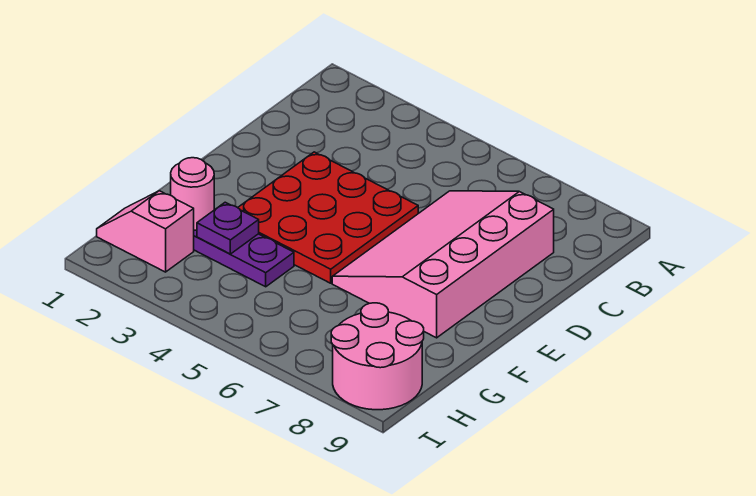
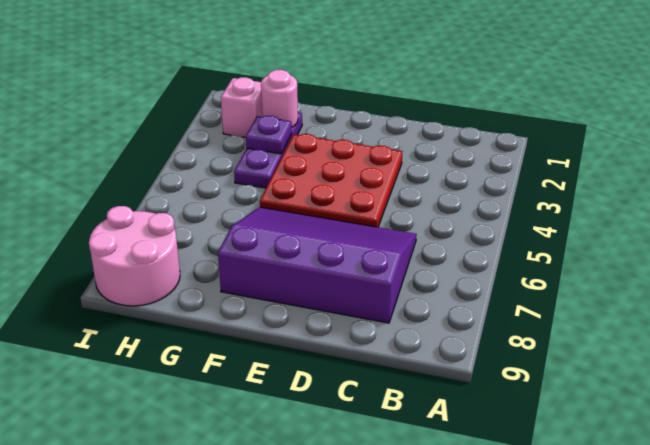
pink 3x4 slope [332,191,554,338] -> purple 3x4 slope [218,207,417,323]

